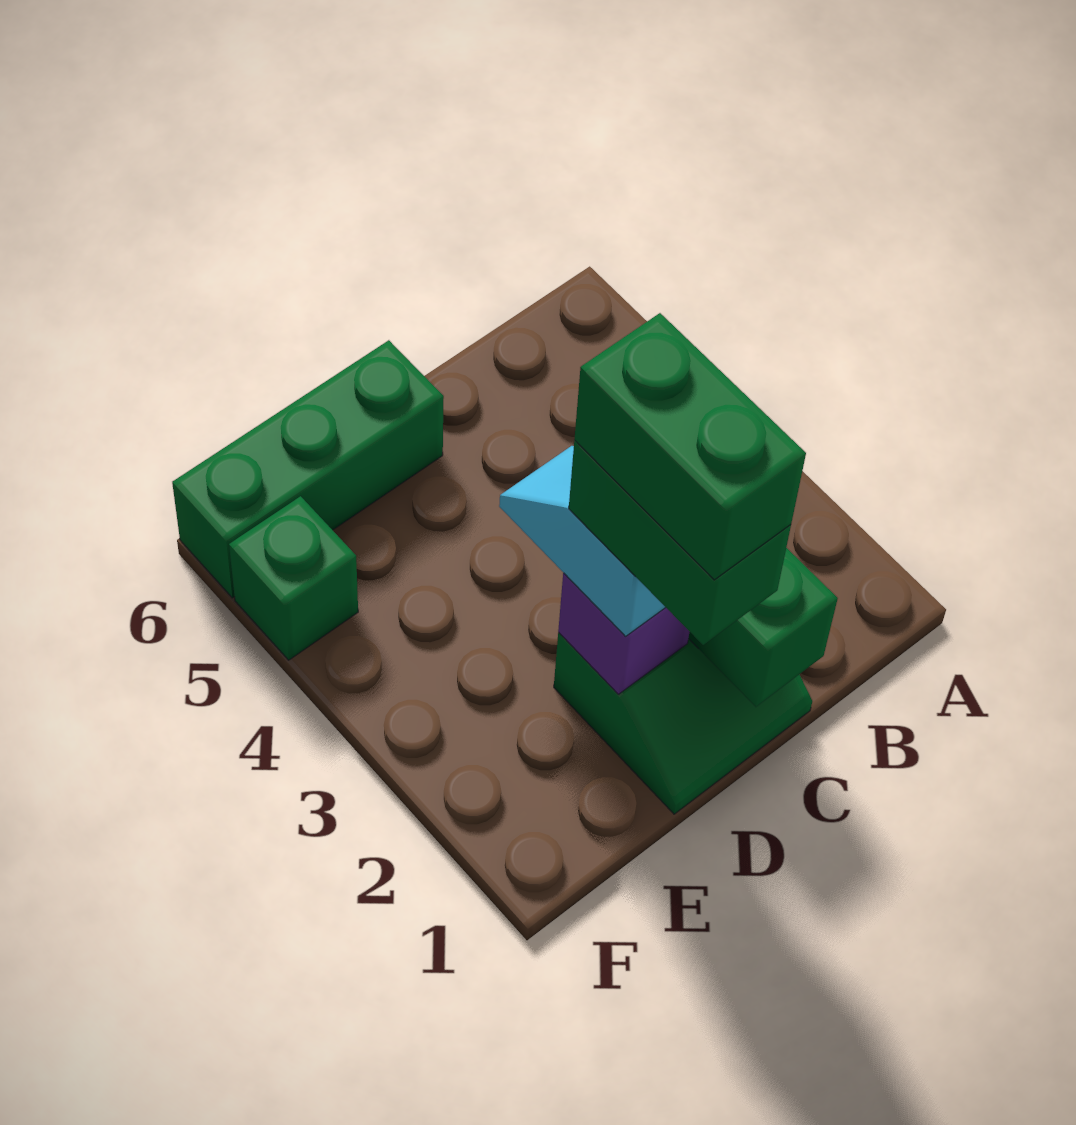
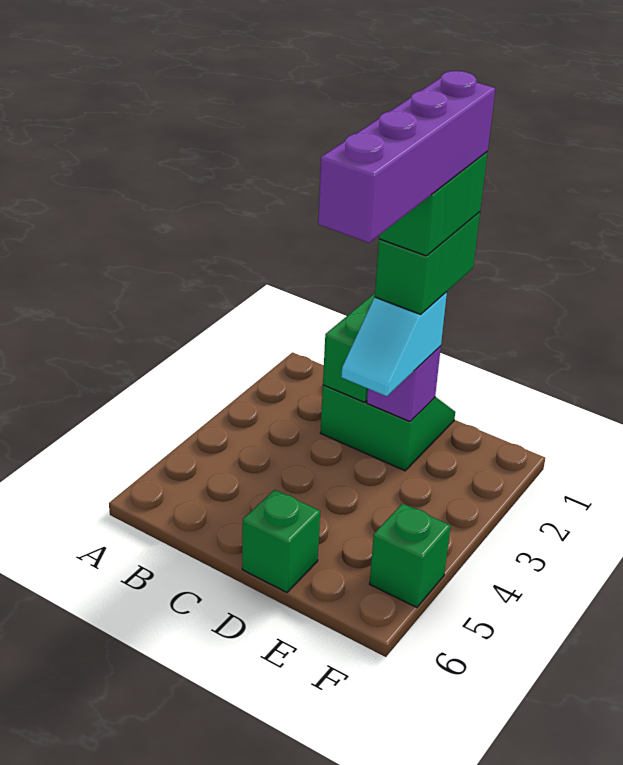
none -> purple 1x4 brick [318,71,495,243]
green 1x3 brick [172,340,444,598] -> green 1x1 brick [242,490,320,592]

